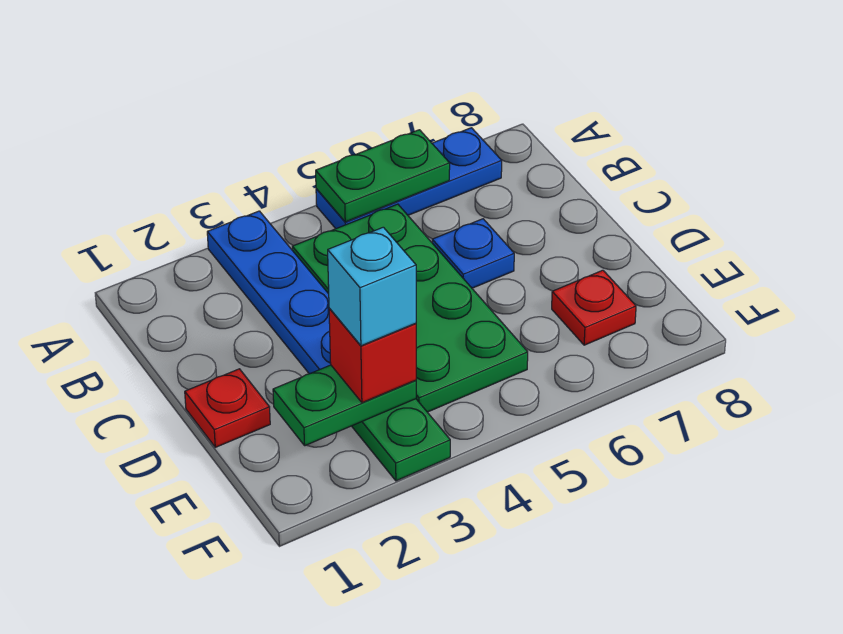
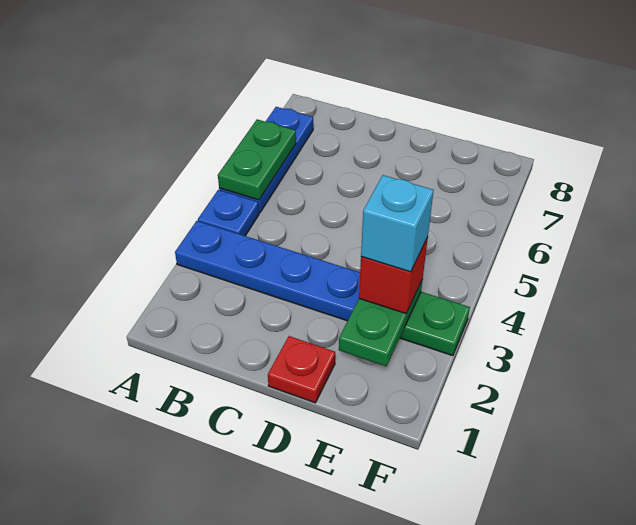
green 2x4 plate [292,204,528,412] -> none
blue 1x1 plate [432,219,514,288] -> blue 1x1 plate moved to [198,190,259,236]
red 1x1 plate [552,270,636,345] -> none

